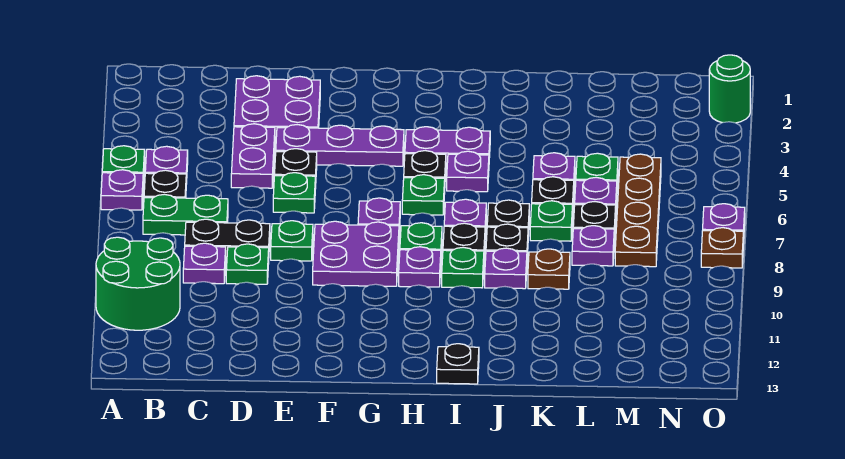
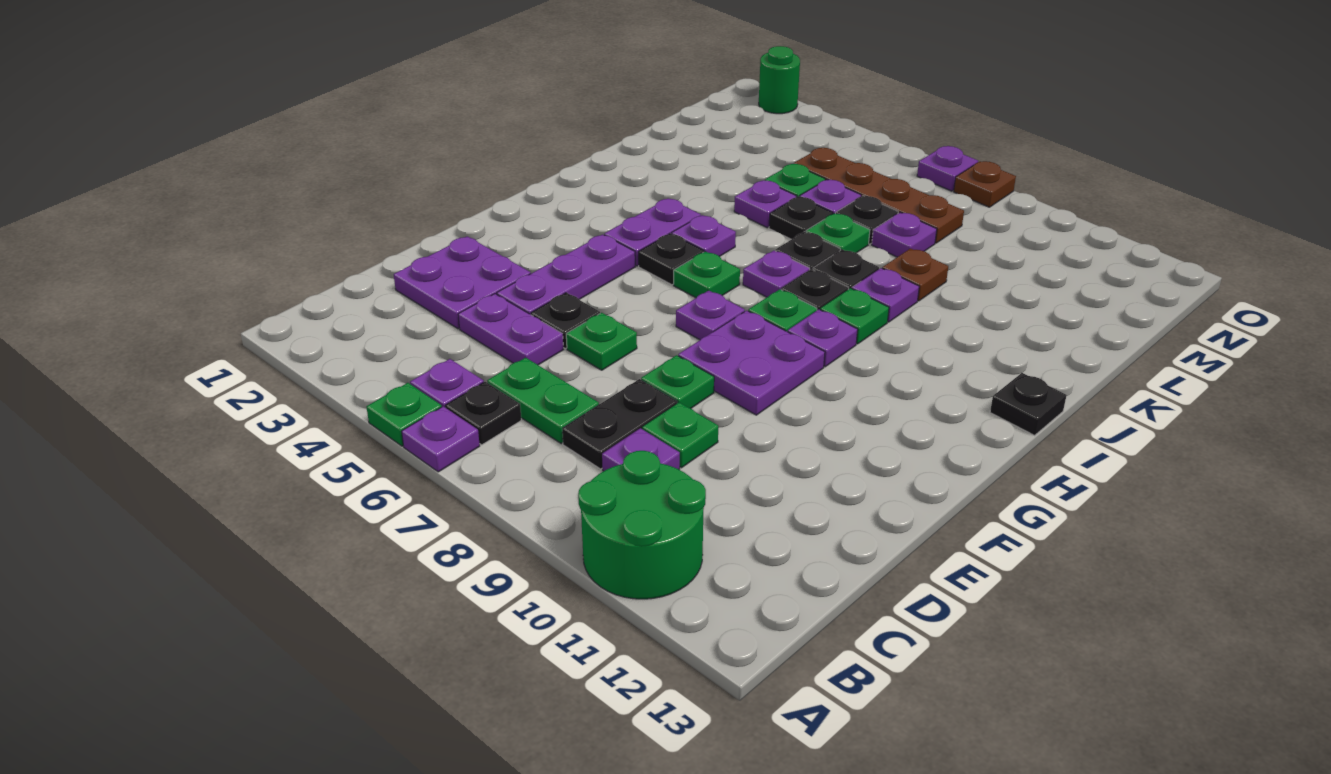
green 1x2 plate [143,194,228,235] -> green 1x2 plate turned to [487,358,599,443]

